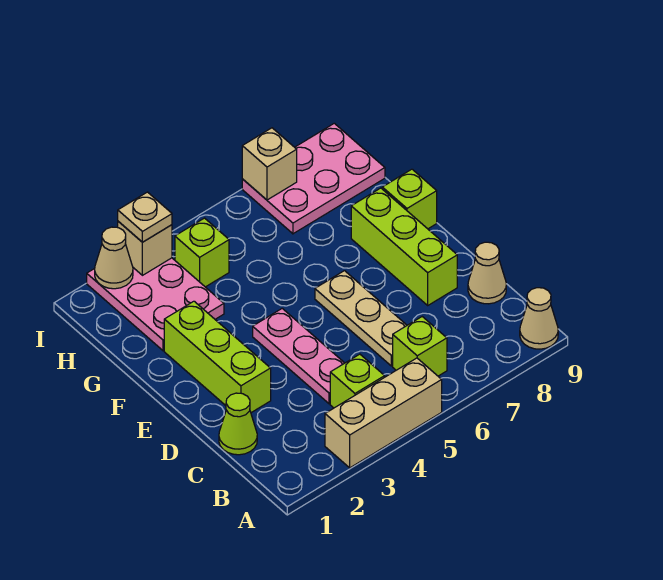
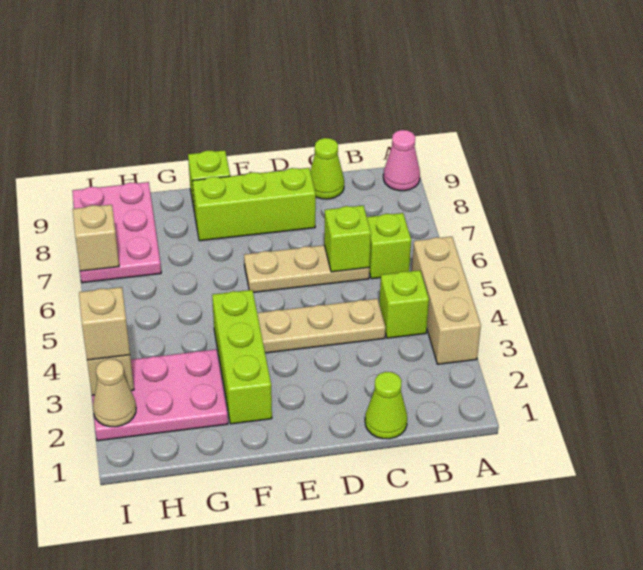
tan 1x1 cone [520,288,558,349] -> pink 1x1 cone [383,130,420,191]
pink 1x3 plate [253,309,344,404] -> tan 1x3 plate [257,299,386,353]
tan 1x1 cone [468,242,506,304] -> lime 1x1 cone [310,138,344,199]
lime 1x3 brick [164,301,271,413] -> lime 1x3 brick turned to [212,290,272,424]
lime 1x1 brick [175,218,229,287] -> lime 1x1 brick moved to [324,206,371,272]
tan 1x1 plate [118,192,172,242] -> tan 1x1 brick [79,287,130,360]

